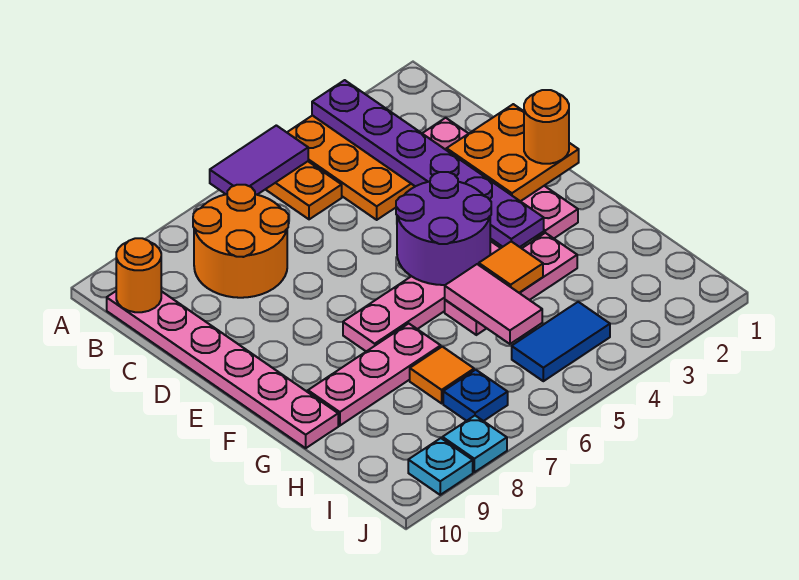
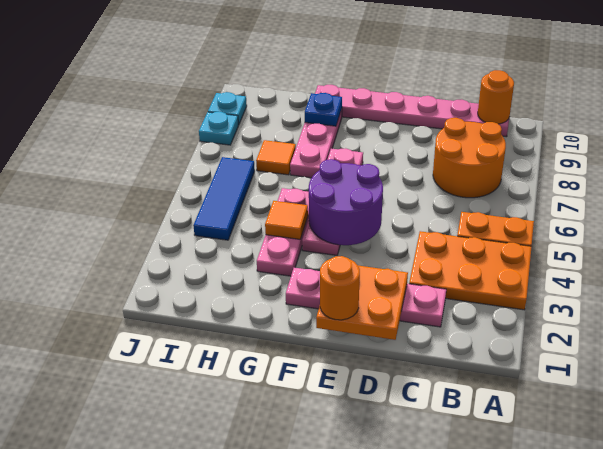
purple 1x6 plate [312,80,544,247] -> none
purple 1x2 tile [210,125,308,195] -> none
pink 1x2 tile [445,264,542,344] -> none
blue 1x2 tile [512,302,610,381] -> blue 1x3 tile [193,157,255,240]
blue 1x1 plate [443,370,508,421] -> blue 1x1 plate moved to [305,93,342,126]

